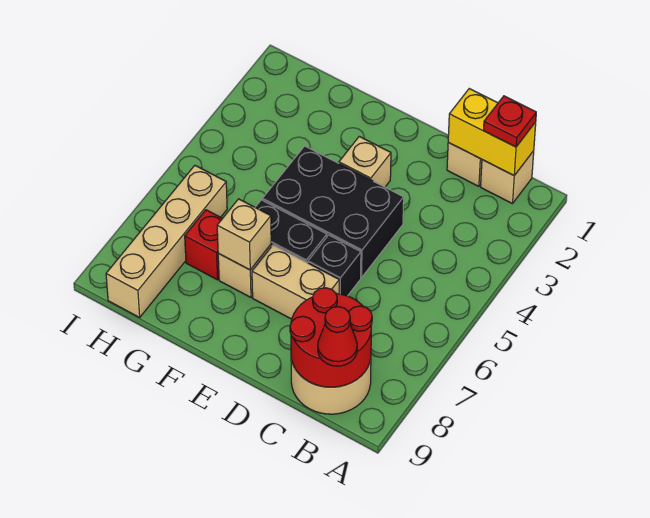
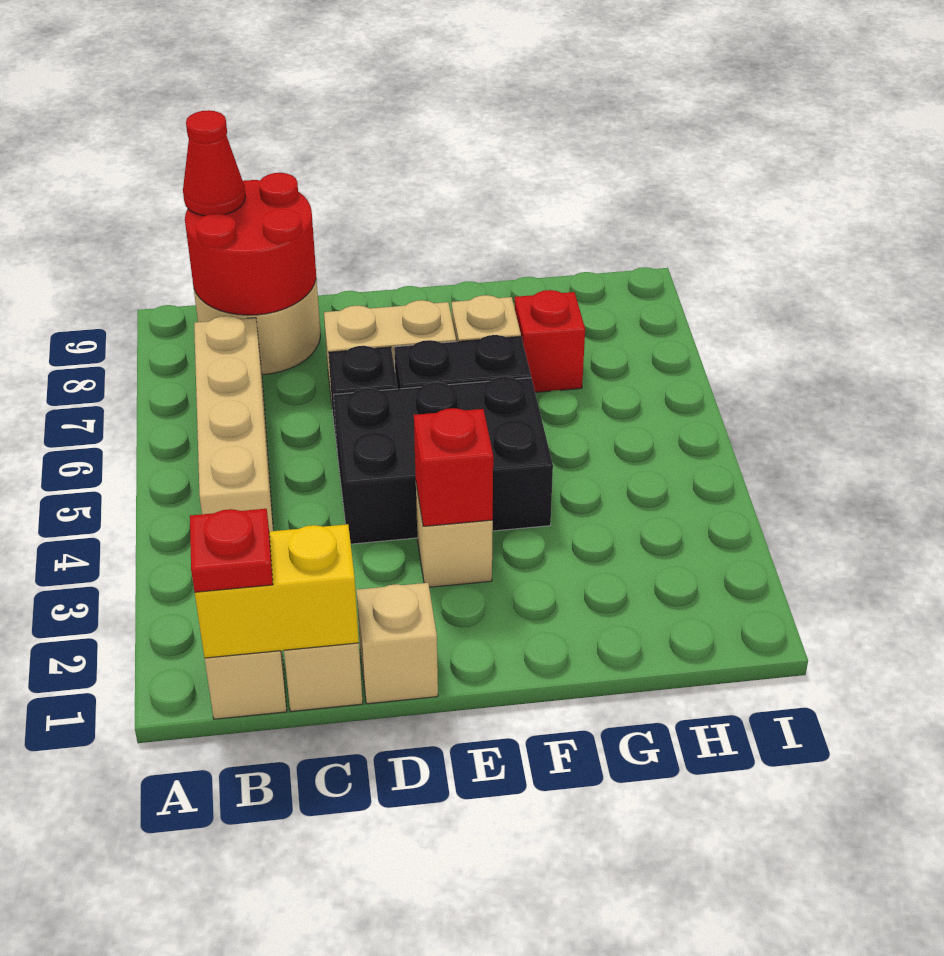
none -> red 1x1 brick [414,408,493,526]
tan 1x1 brick [217,199,271,270] -> tan 1x1 brick moved to [356,583,438,704]
tan 1x4 brick [106,166,227,317] -> tan 1x4 brick moved to [194,316,273,531]

